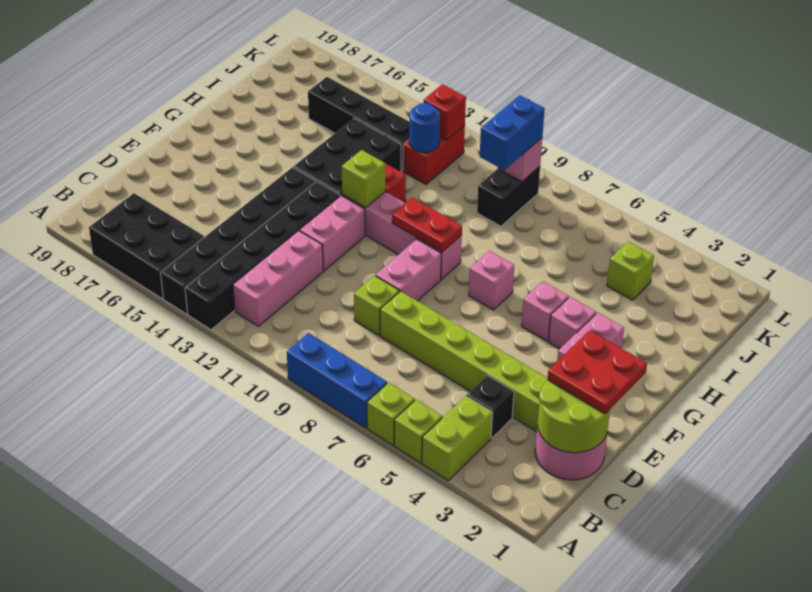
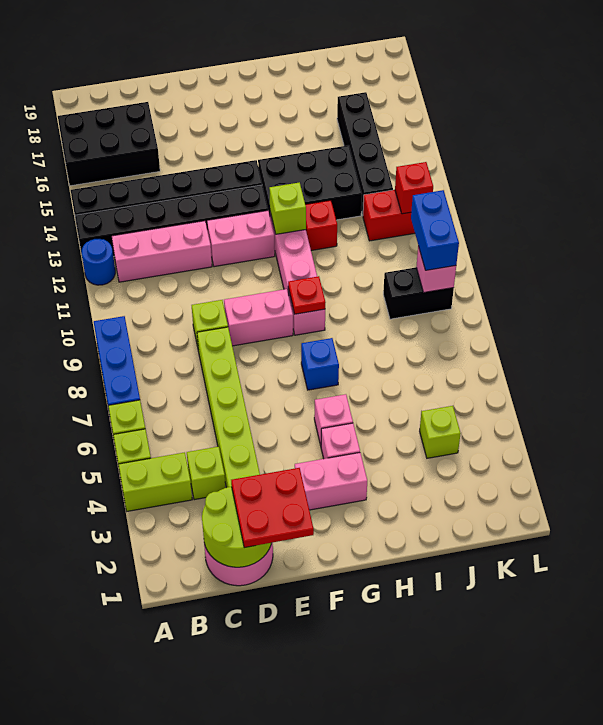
black 2x3 brick [89,193,204,299] -> black 2x3 brick turned to [58,102,160,186]
black 1x1 brick [467,375,514,438] -> lime 1x1 brick [187,447,225,500]
pink 1x1 brick [469,251,514,310] -> blue 1x1 brick [301,338,339,390]
red 1x2 plate [392,198,462,252] -> red 1x1 plate [288,276,326,314]
blue 1x2 brick [480,95,545,170] -> blue 1x2 brick turned to [411,190,459,270]
blue 1x1 round brick [409,103,440,153] -> blue 1x1 round brick moved to [81,239,115,285]

